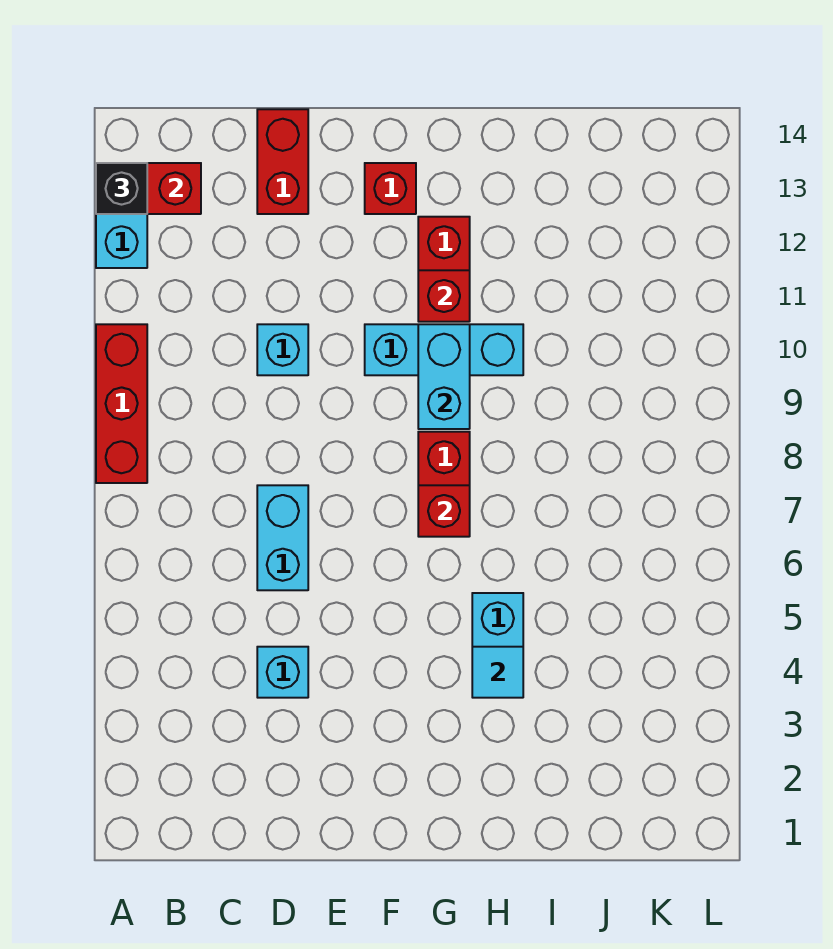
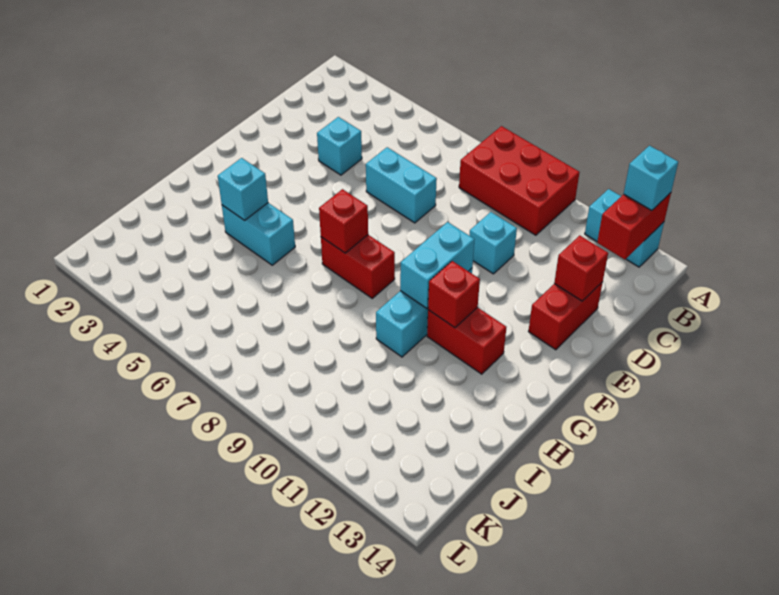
red 1x3 brick [96,324,147,483] -> red 2x3 brick [459,126,580,235]
black 1x1 brick [96,163,147,214] -> cyan 1x1 brick [624,146,678,210]
red 1x2 brick [257,109,308,214] -> red 1x2 brick turned to [529,282,603,350]
red 1x1 brick [365,163,416,214] -> red 1x1 brick moved to [554,235,608,301]
cyan 1x2 brick [418,324,470,429] -> cyan 1x2 brick turned to [400,222,475,308]
cyan 1x1 tile [472,647,523,698] -> cyan 1x1 brick [218,158,268,220]

